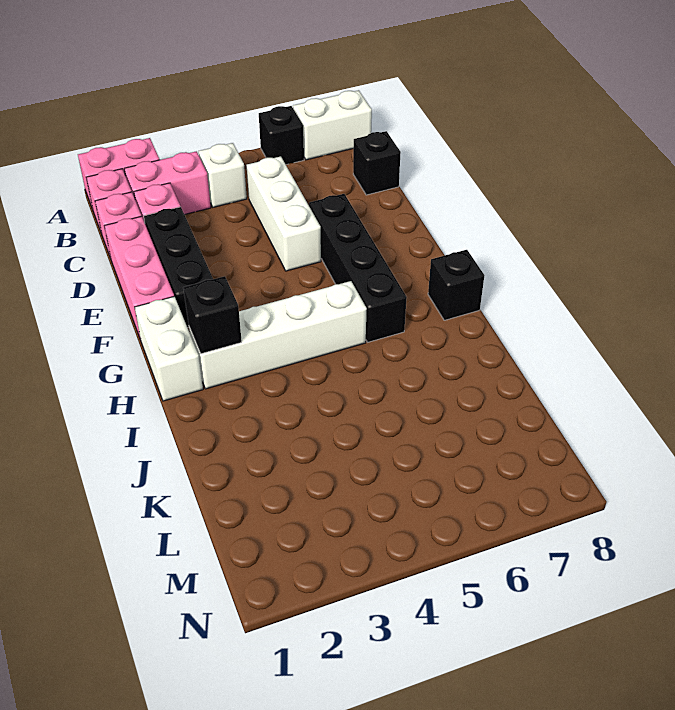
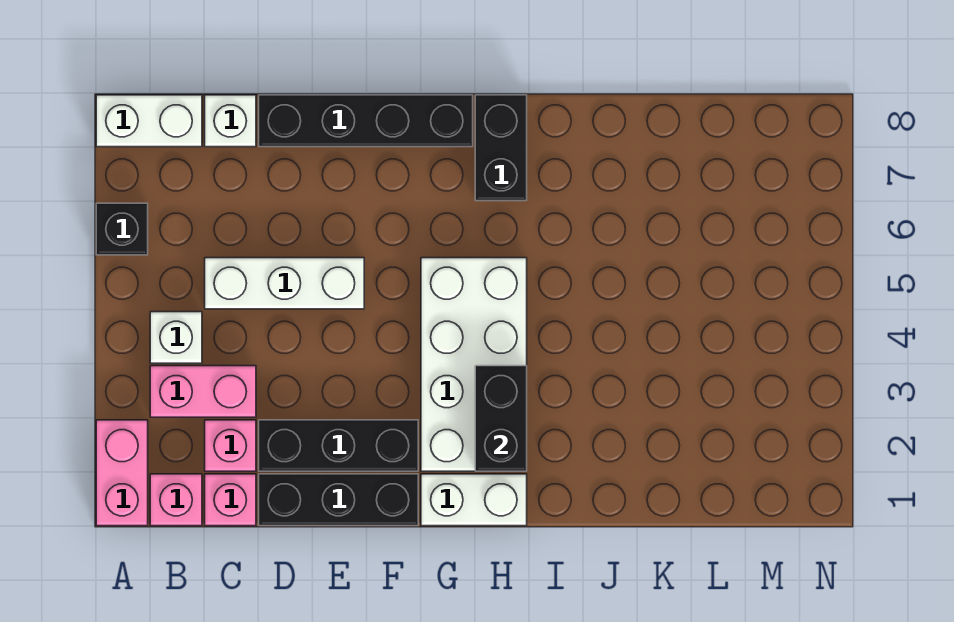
white 1x2 brick [293,90,372,160] -> white 1x2 brick turned to [96,95,202,147]
pink 1x2 brick [124,151,211,215] -> pink 1x2 brick turned to [150,366,256,417]
black 1x1 brick [353,131,401,195] -> white 1x1 brick [205,95,256,147]
pink 1x3 brick [104,216,174,337] -> black 1x3 brick [259,474,418,526]
black 1x4 brick [309,194,407,342] -> black 1x4 brick moved to [259,95,473,147]
white 1x4 brick [189,281,367,389] -> white 2x4 brick [421,258,527,471]
black 1x1 brick [183,276,242,354] -> black 1x2 brick [475,366,527,471]
black 1x1 brick [428,250,485,320] -> black 1x2 brick [475,95,527,201]

